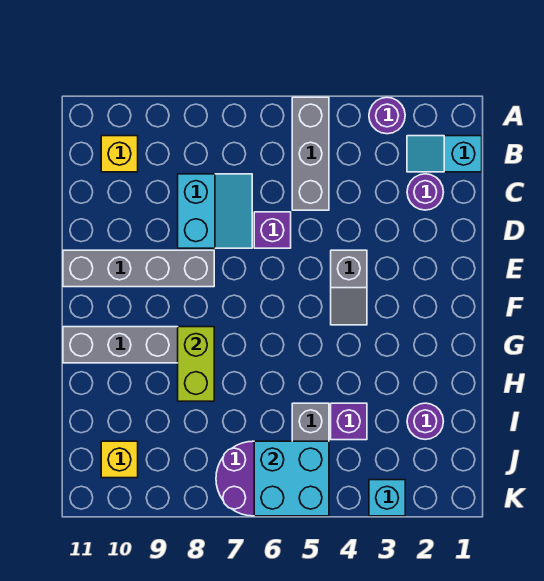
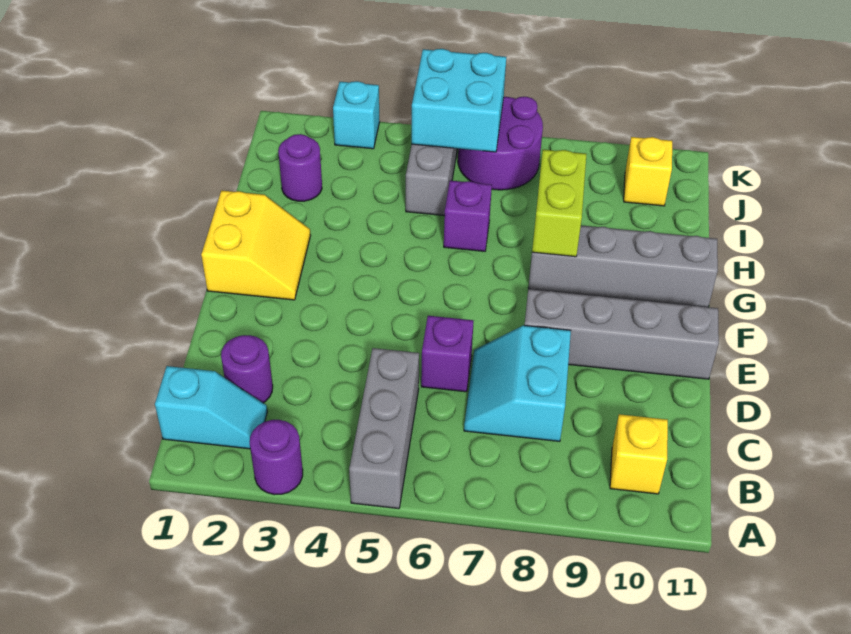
grey 1x2 slope [331,250,367,325] -> none
none -> yellow 2x2 slope [201,190,311,300]
purple 1x1 brick [331,403,367,440] -> purple 1x1 brick moved to [444,181,492,251]

